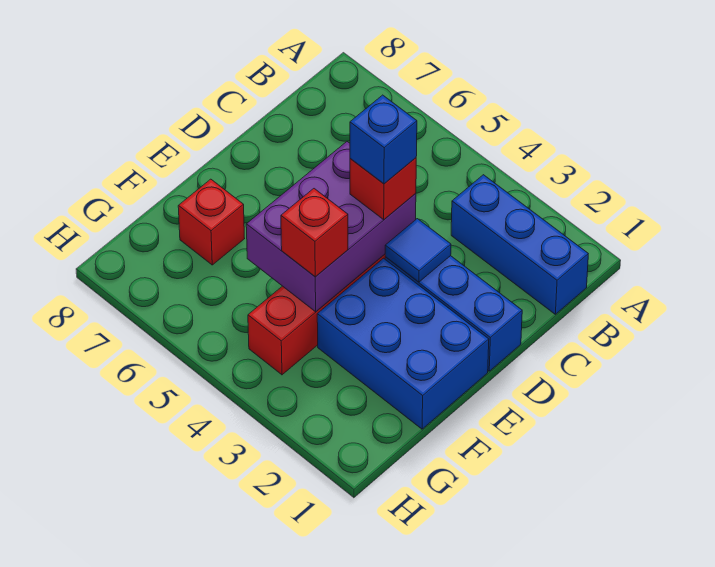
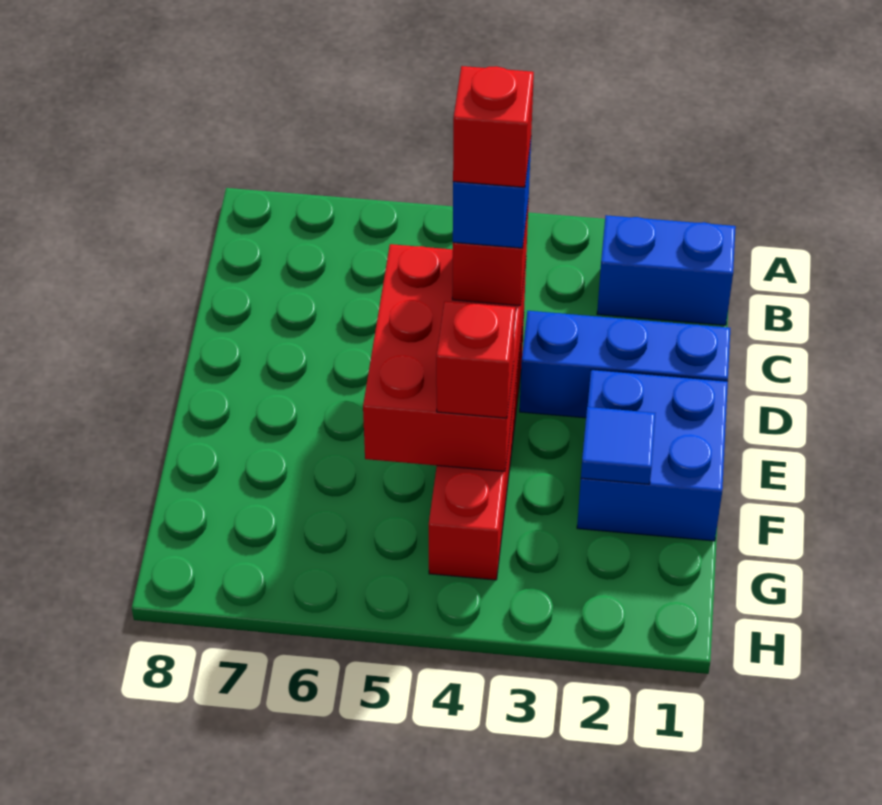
blue 1x3 brick [451,175,588,314] -> blue 1x2 brick [597,215,736,325]
blue 1x1 tile [385,219,451,282] -> blue 1x1 tile moved to [581,407,656,484]
purple 2x3 brick [246,141,416,312] -> red 2x3 brick [363,244,526,471]
blue 2x3 brick [317,258,489,429] -> blue 2x2 brick [577,370,728,541]
red 1x1 brick [178,179,245,265] -> red 1x1 brick moved to [453,66,534,187]

